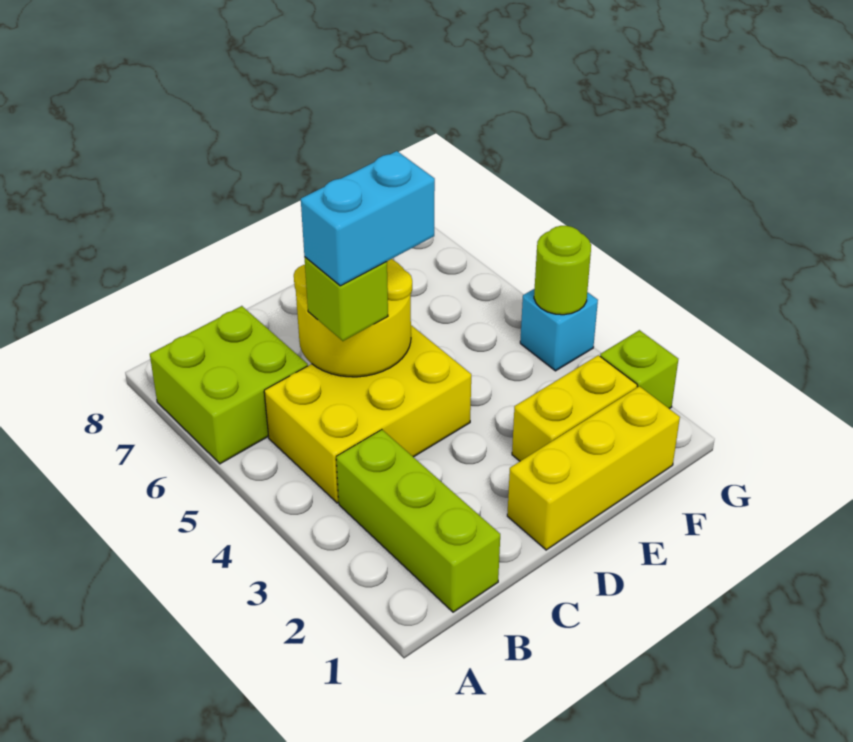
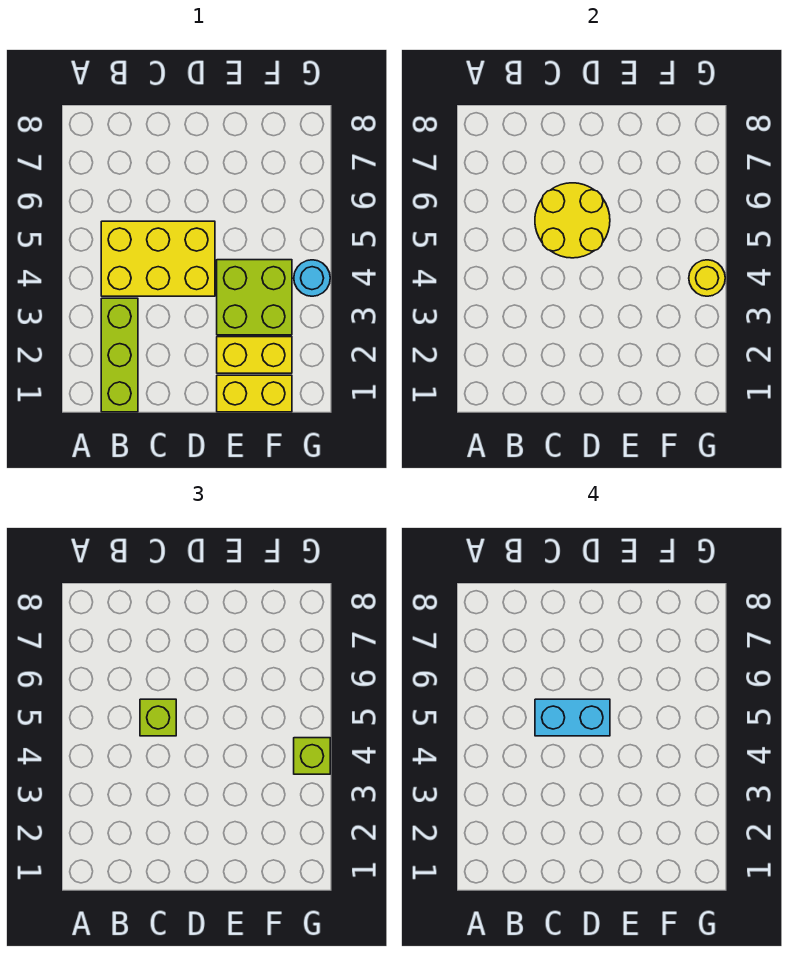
lime 2x2 brick [150,306,308,464] -> lime 2x2 brick moved to [217,260,292,335]
yellow 1x3 brick [507,386,680,550] -> yellow 1x2 brick [217,375,292,412]
lime 1x1 brick [600,330,678,409] -> lime 1x1 brick moved to [294,738,330,774]
cyan 1x1 brick [520,289,598,371] -> cyan 1x1 round brick [294,260,330,296]
lime 1x1 round brick [534,226,591,315] -> yellow 1x1 round brick [689,260,725,296]

